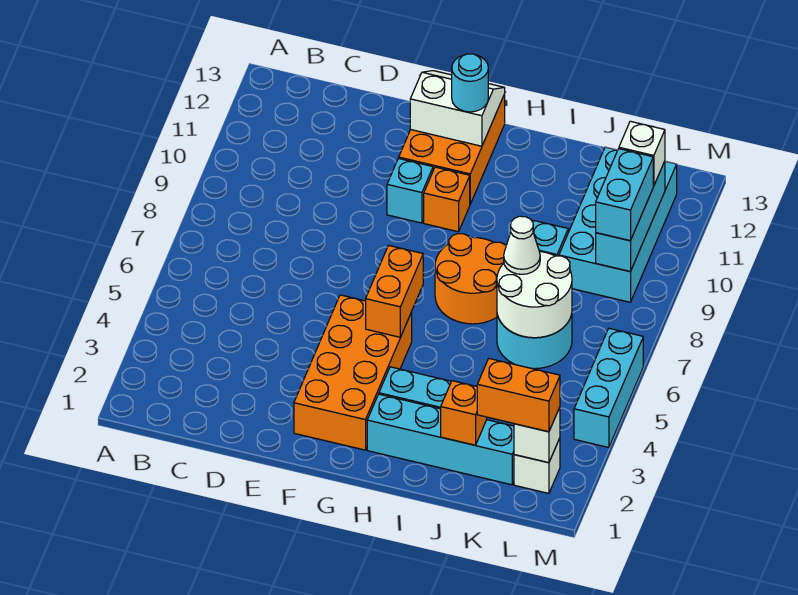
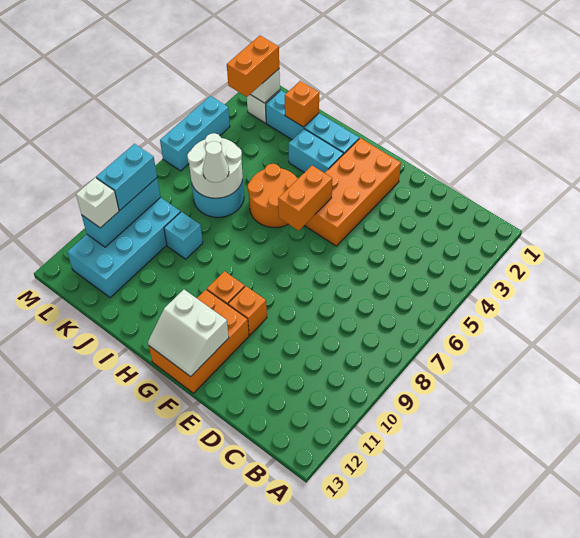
cyan 1x1 brick [387,158,433,223] -> orange 1x1 brick [228,286,267,335]
cyan 1x1 round brick [452,54,488,112] -> none
orange 2x2 round brick [435,234,506,324] -> orange 2x2 round brick moved to [248,164,298,227]
orange 1x2 brick [477,359,560,432] -> orange 1x2 brick turned to [227,36,279,97]

